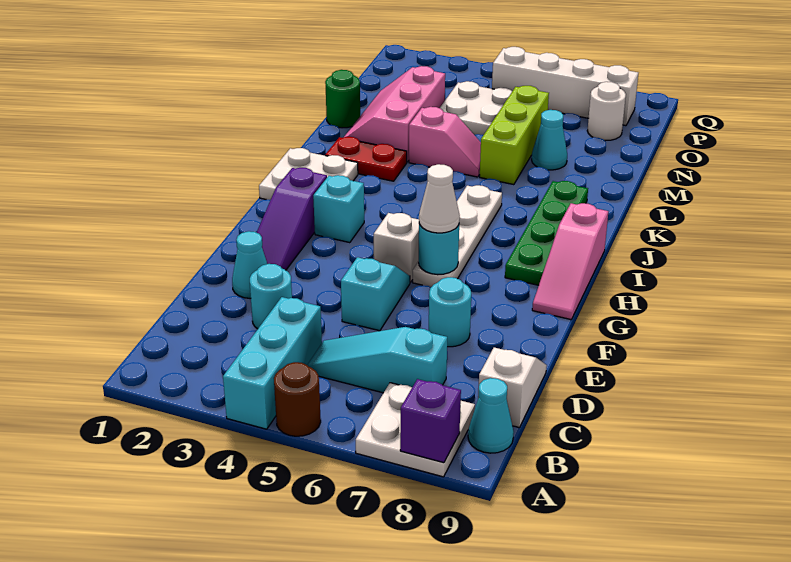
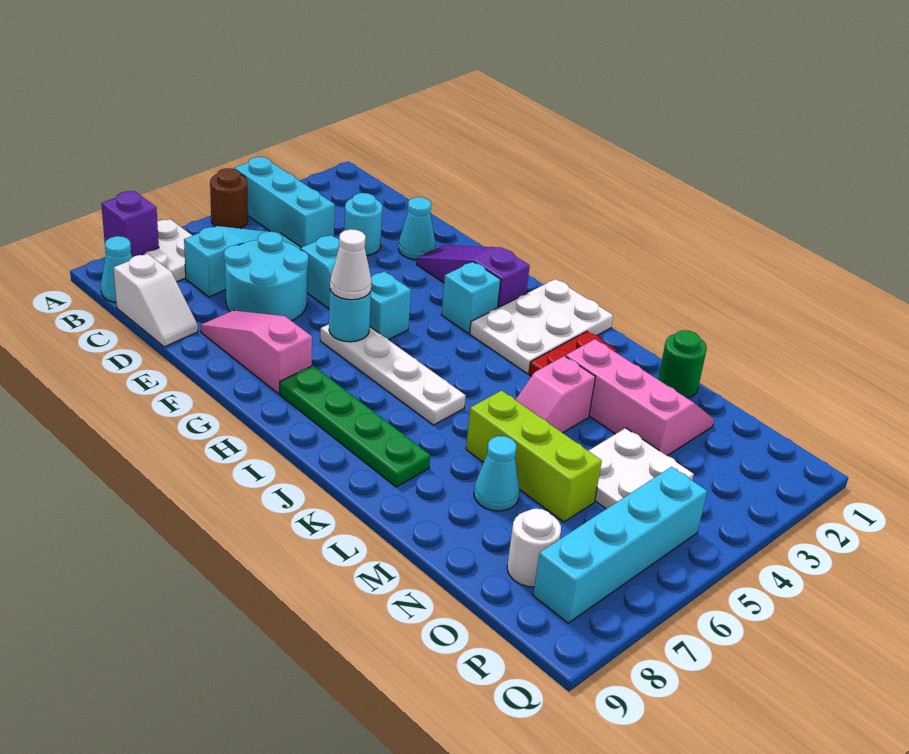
cyan 1x1 round brick [429,277,471,347] -> cyan 2x2 round brick [224,232,308,321]
white 1x1 brick [374,213,419,282] -> cyan 1x1 brick [370,271,411,340]
pink 1x3 slope [532,203,608,319] -> pink 1x3 slope moved to [200,310,312,394]
white 2x2 plate [259,148,358,200] -> white 2x3 plate [470,279,613,374]
white 1x4 brick [492,47,638,126] -> cyan 1x4 brick [533,467,707,623]

